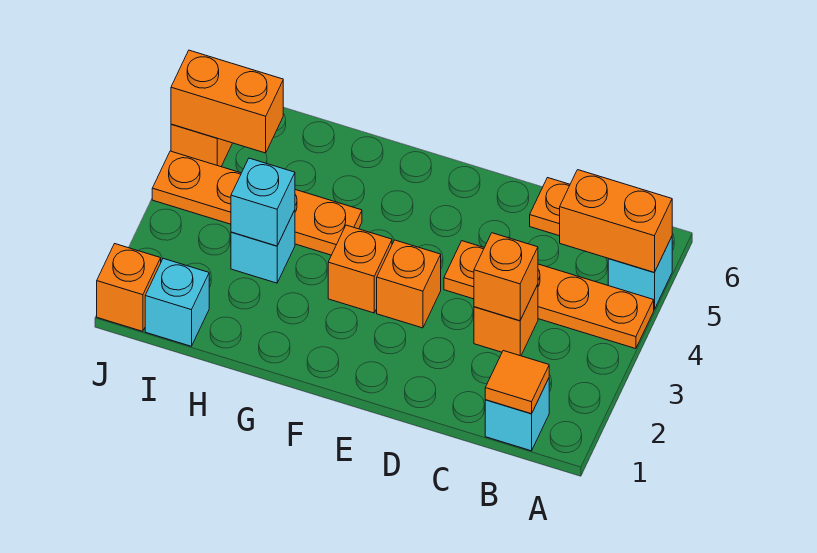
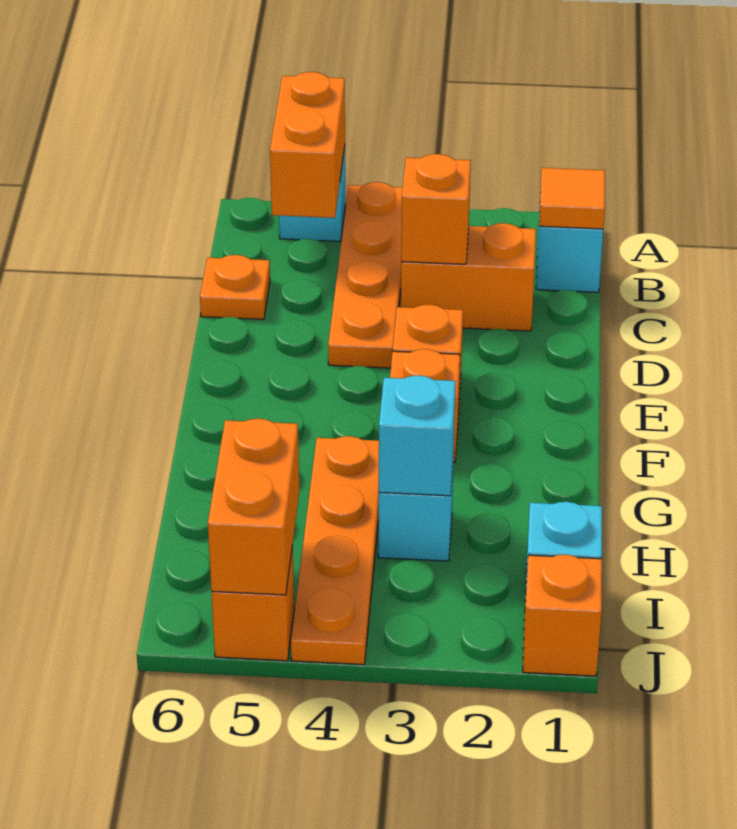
orange 1x1 brick [474,284,538,356] -> orange 1x2 brick [401,223,536,331]

